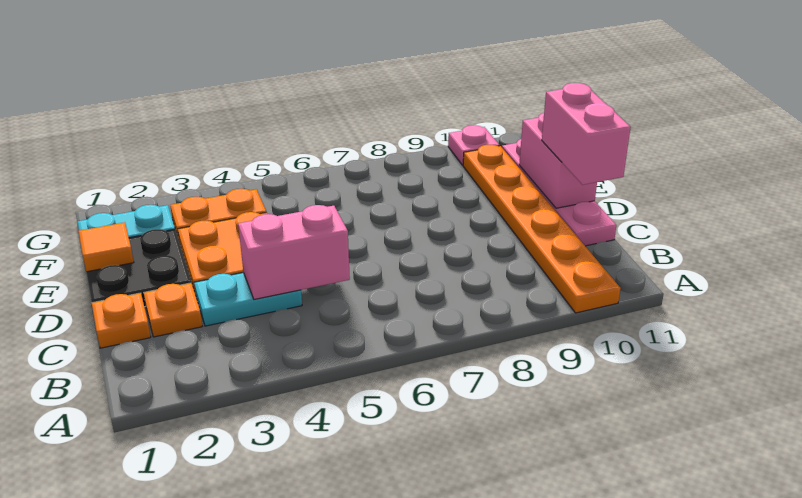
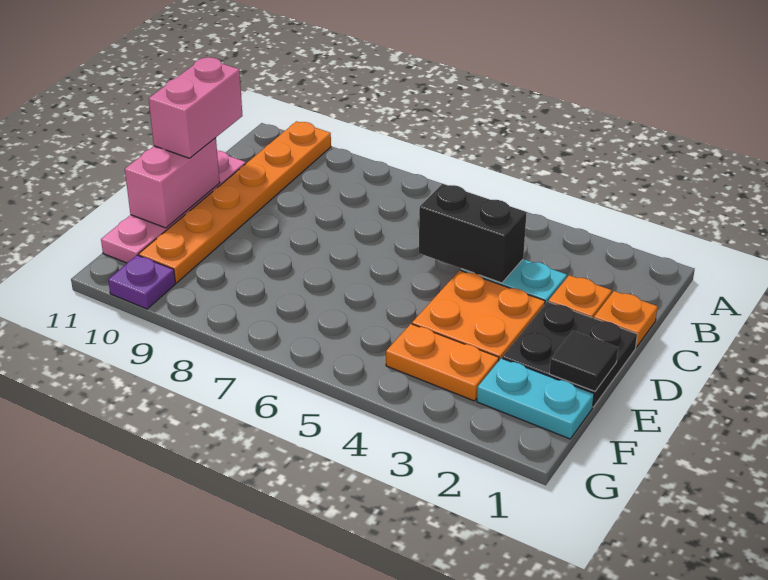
pink 1x2 brick [238,205,350,299] -> black 1x2 brick [419,184,527,283]
orange 1x1 tile [79,222,134,272] -> black 1x1 tile [549,331,618,391]
pink 1x1 plate [448,125,500,165] -> purple 1x1 plate [108,255,175,309]

